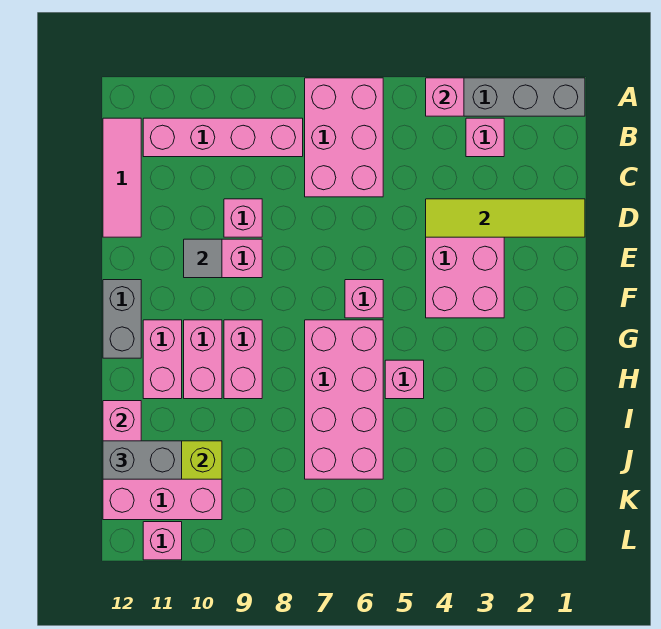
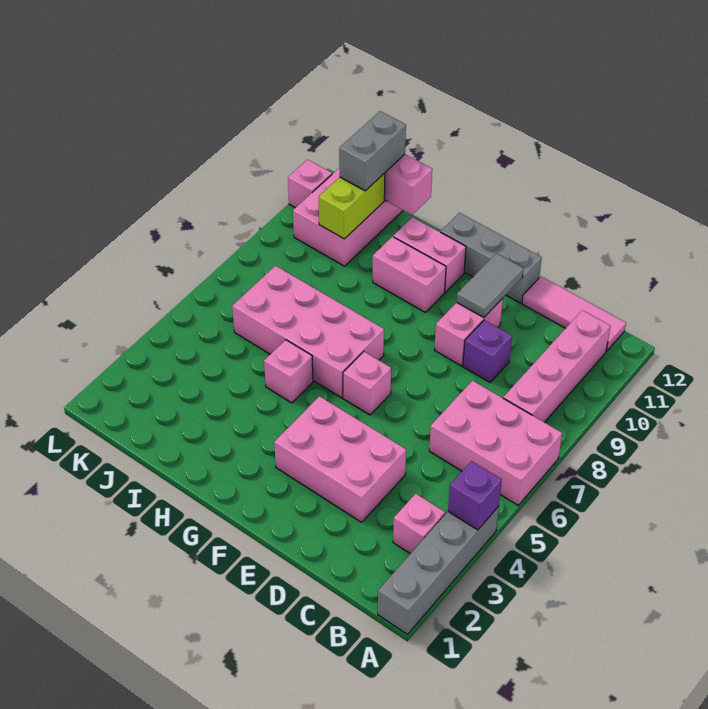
pink 1x1 brick [426,78,464,116] -> purple 1x1 brick [448,461,502,530]
lime 1x4 tile [426,199,585,237] -> none
pink 1x1 brick [224,199,262,237] -> purple 1x1 brick [463,320,512,382]
grey 1x1 tile [184,239,222,278] -> grey 1x2 tile [457,253,524,318]
grey 1x2 brick [103,280,141,358] -> grey 1x3 brick [441,213,542,303]
pink 1x2 brick [224,320,262,399] -> none

